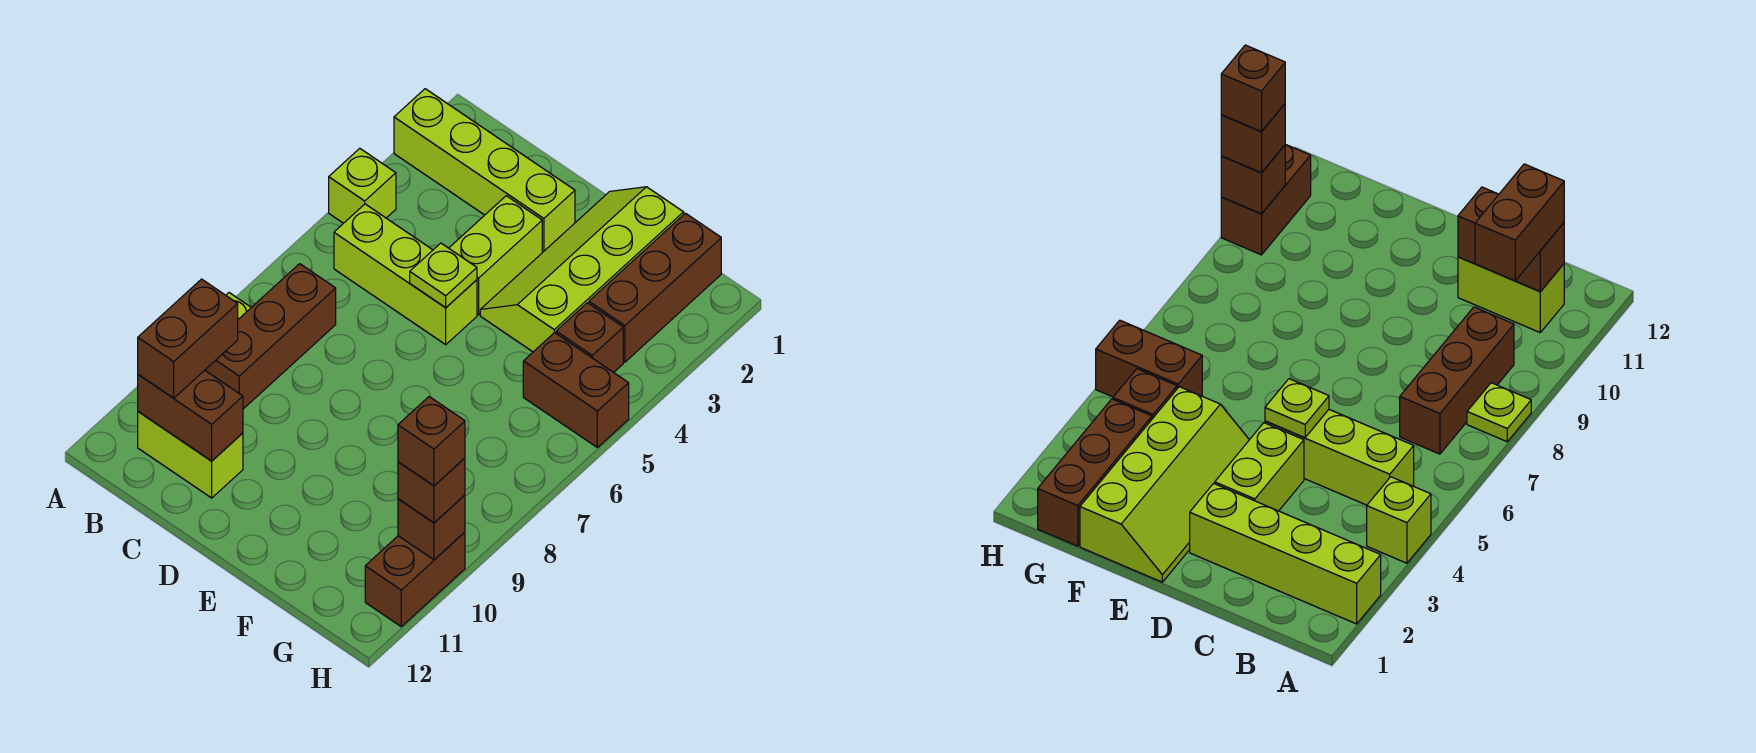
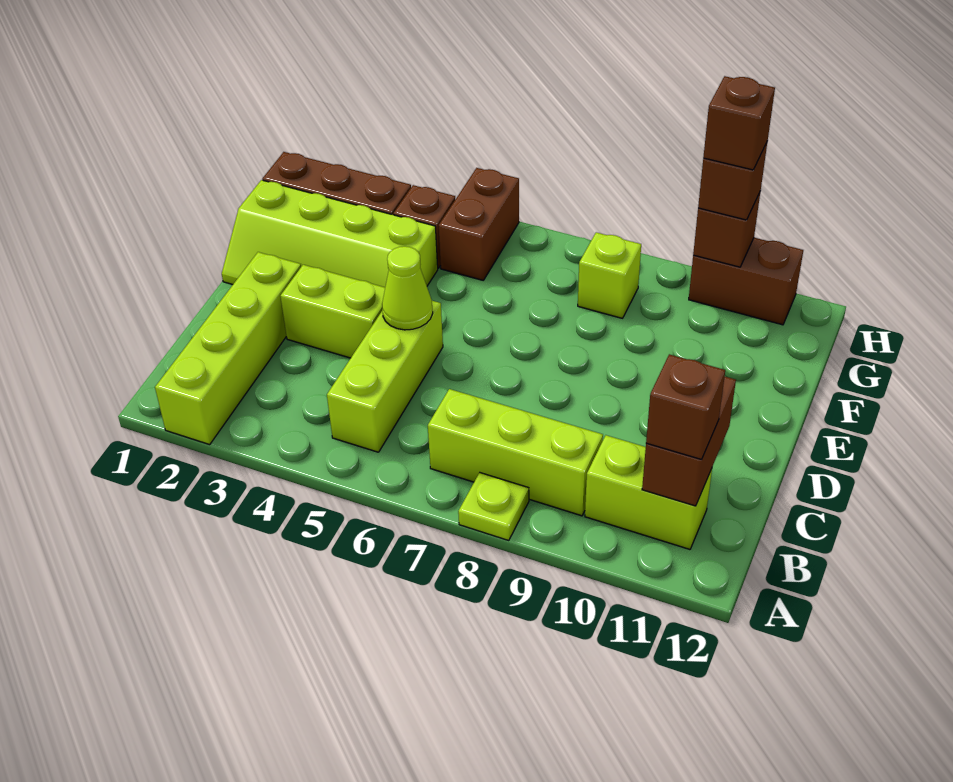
lime 1x1 brick [329,148,396,223] -> lime 1x1 brick moved to [578,232,641,318]
brown 1x3 brick [205,264,336,409] -> lime 1x3 brick [428,389,603,516]
brown 1x2 brick [138,279,238,398] -> brown 1x1 brick [646,354,725,459]
lime 1x2 brick [138,412,243,498] -> lime 1x2 brick turned to [585,435,712,549]
lime 1x1 plate [410,243,477,308] -> lime 1x1 cone [382,246,433,330]

